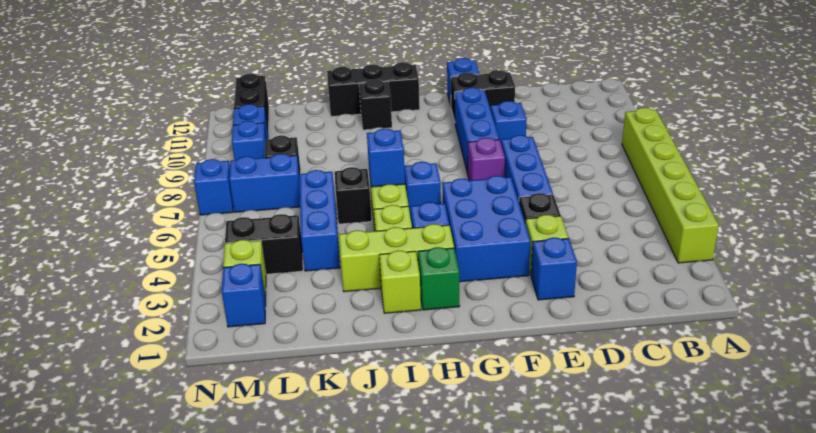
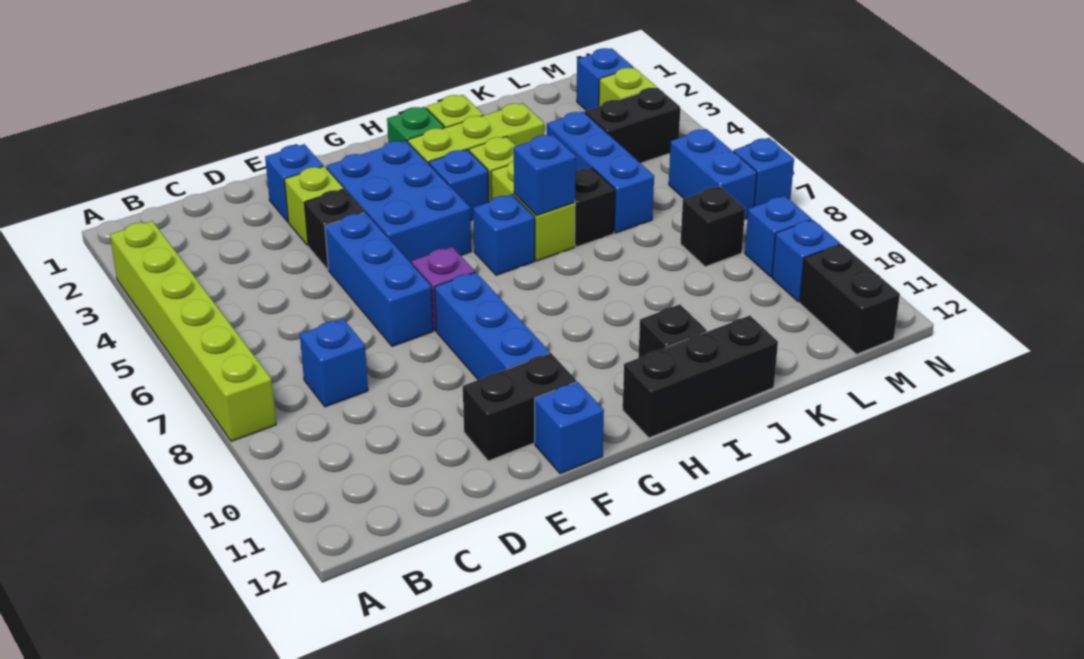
blue 1x1 brick [491,101,527,142] -> blue 1x1 brick moved to [300,319,368,407]
blue 1x2 brick [229,154,300,212] -> blue 1x2 brick turned to [669,129,757,219]

